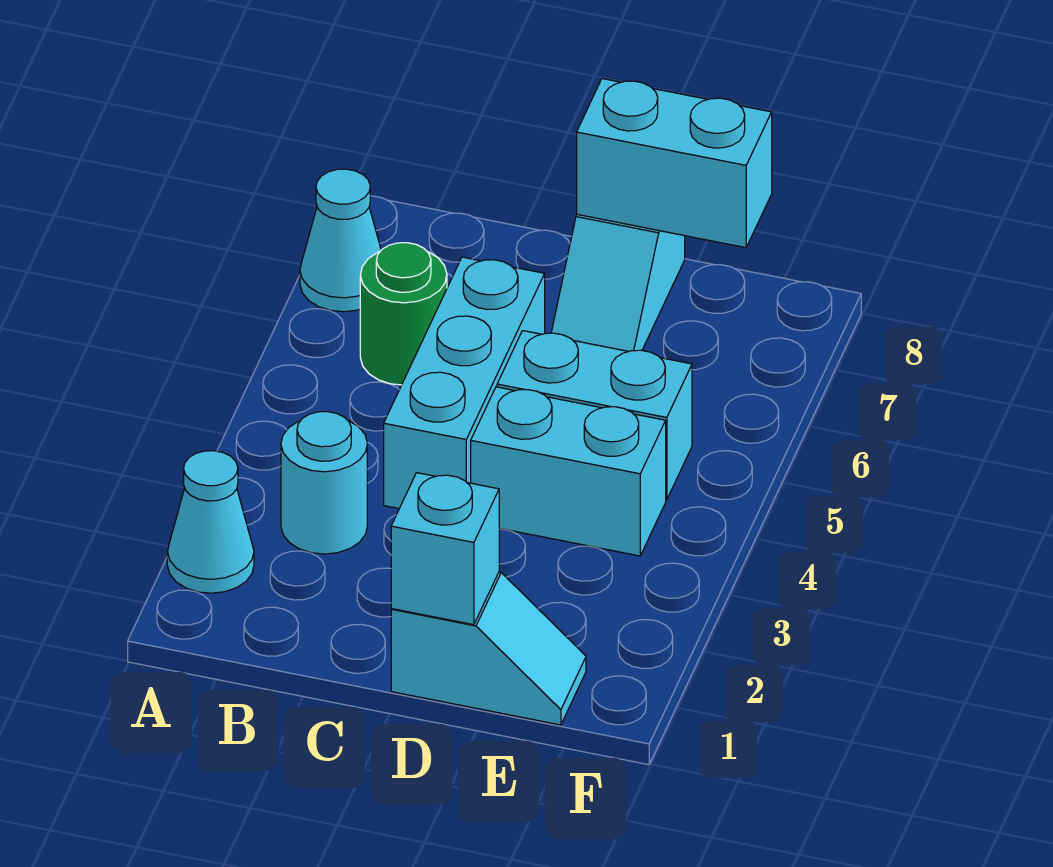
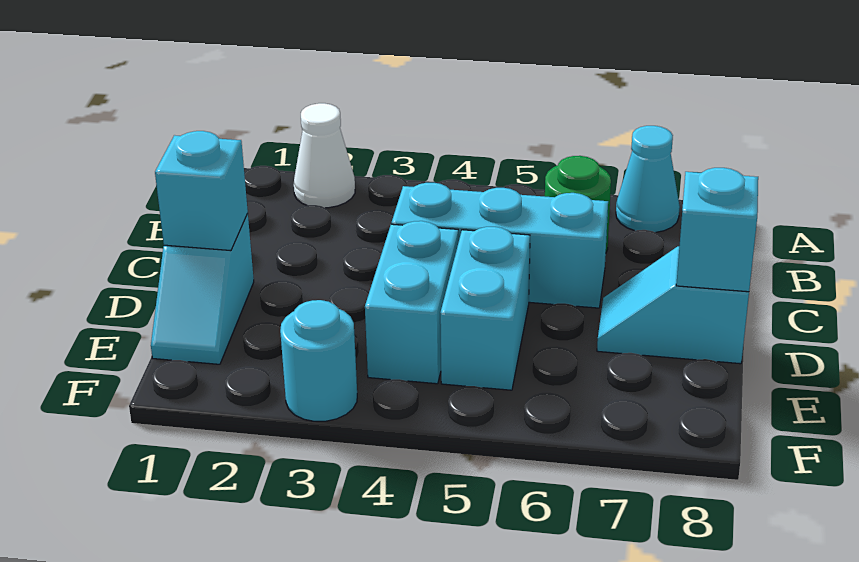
cyan 1x1 cone [167,451,254,593] -> white 1x1 cone [294,103,355,208]
cyan 1x1 round brick [281,412,367,554] -> cyan 1x1 round brick moved to [280,300,357,421]
cyan 1x2 brick [577,79,772,248] -> cyan 1x1 brick [676,168,758,292]

